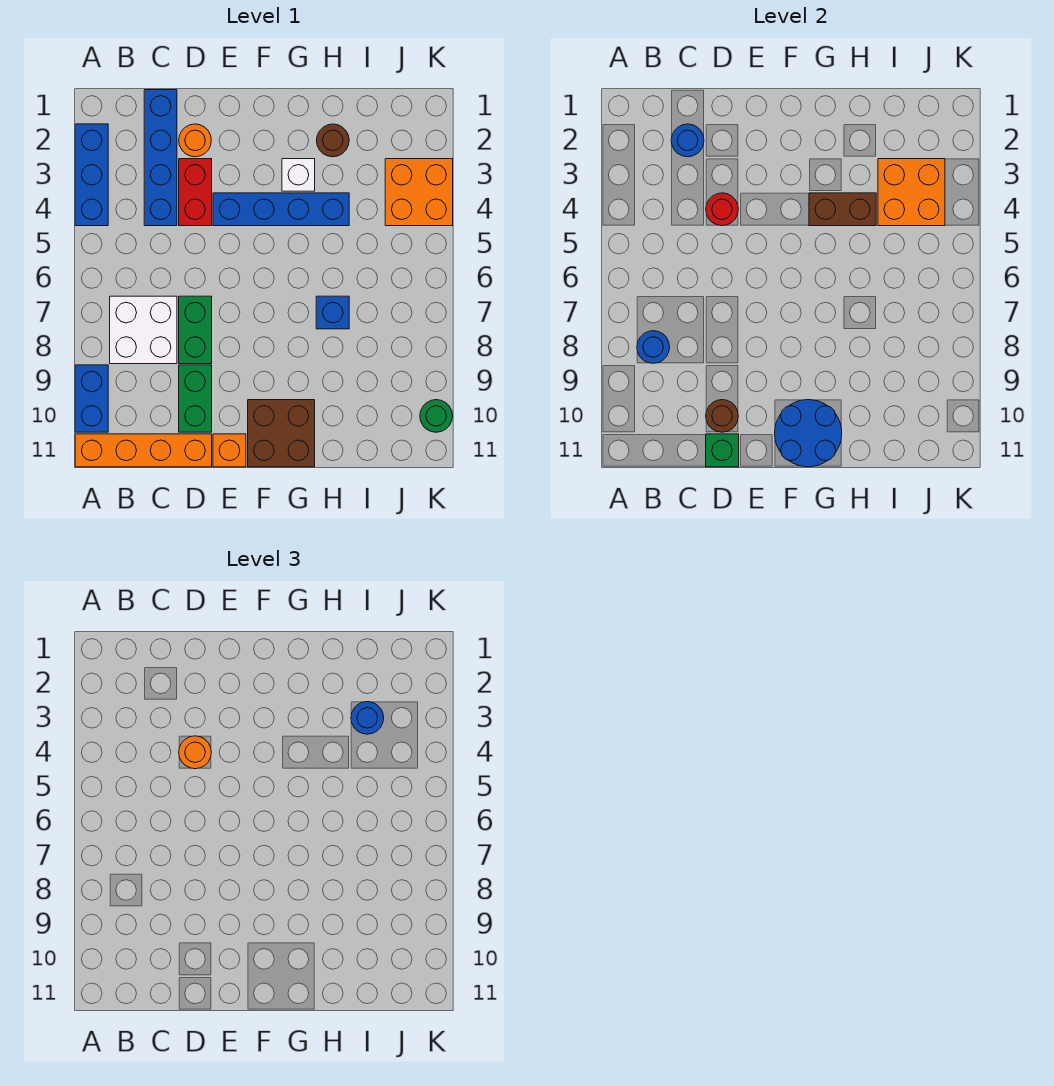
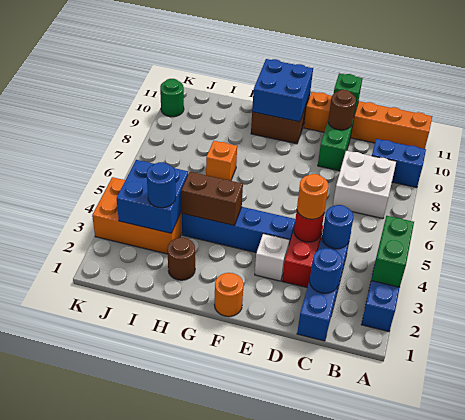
blue 1x2 brick [75,365,108,432] -> blue 1x2 brick turned to [372,139,426,188]
blue 1x1 round brick [637,331,670,363] -> blue 1x1 round brick moved to [322,205,353,249]
orange 1x1 round brick [179,124,211,157] -> orange 1x1 round brick moved to [214,273,244,317]
green 1x2 brick [179,296,212,364] -> green 1x2 brick moved to [372,216,414,287]
blue 2x2 round brick [775,400,842,467] -> blue 2x2 brick [252,59,313,122]
white 1x1 brick [282,159,315,191] -> white 1x1 brick moved to [255,234,289,281]
blue 1x1 brick [316,296,349,329] -> orange 1x1 brick [206,141,237,181]
orange 2x2 brick [878,159,945,226] -> blue 2x2 brick [117,160,188,233]
orange 2x2 brick [385,159,453,226] -> orange 2x3 brick [92,177,182,254]

